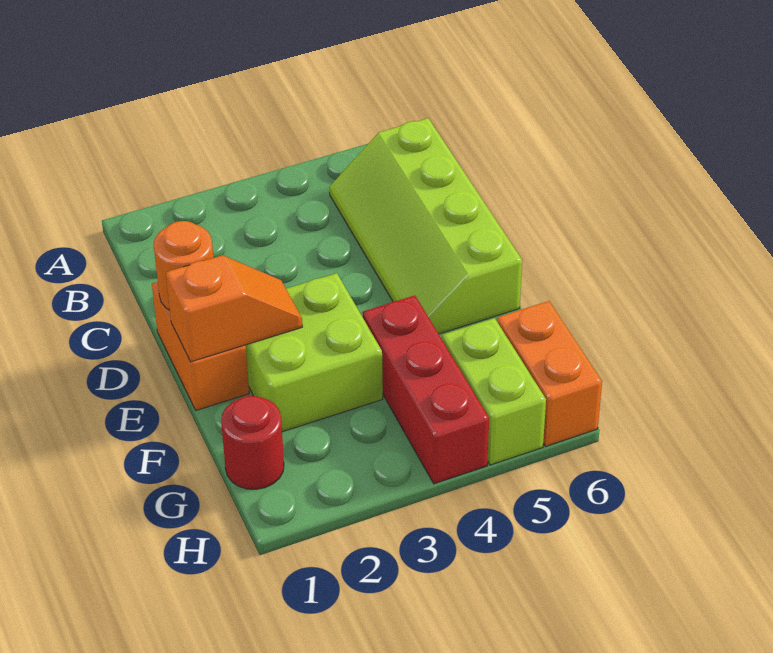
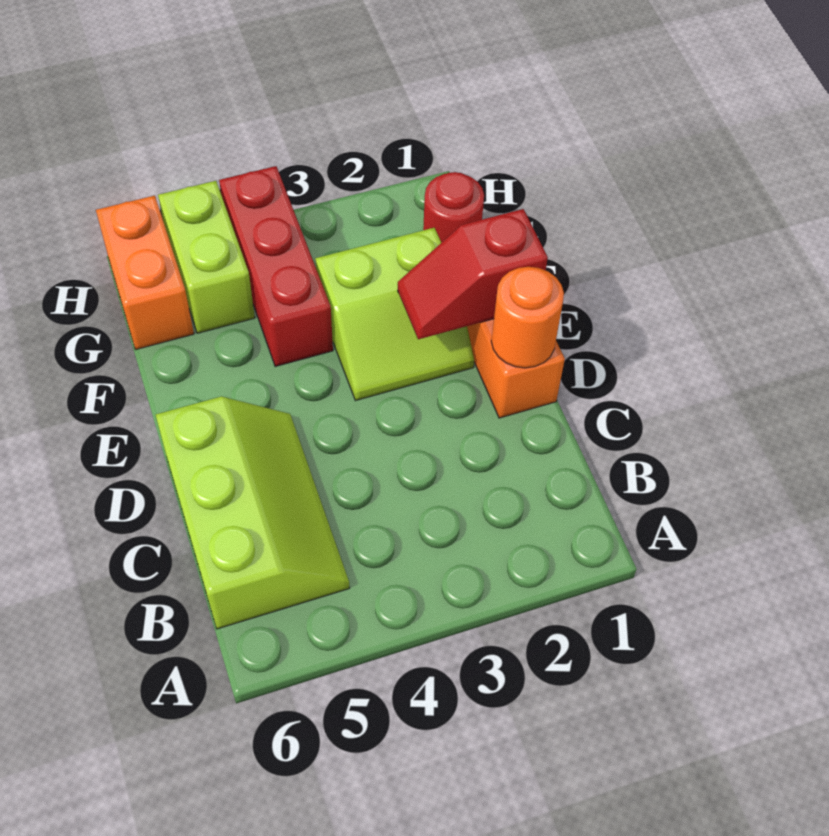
lime 2x4 slope [330,118,522,334] -> lime 2x3 slope [156,396,350,629]
orange 1x2 slope [166,255,302,362] -> red 1x2 slope [398,209,548,339]
lime 2x2 brick [245,273,383,432] -> lime 2x2 slope [315,228,474,401]

